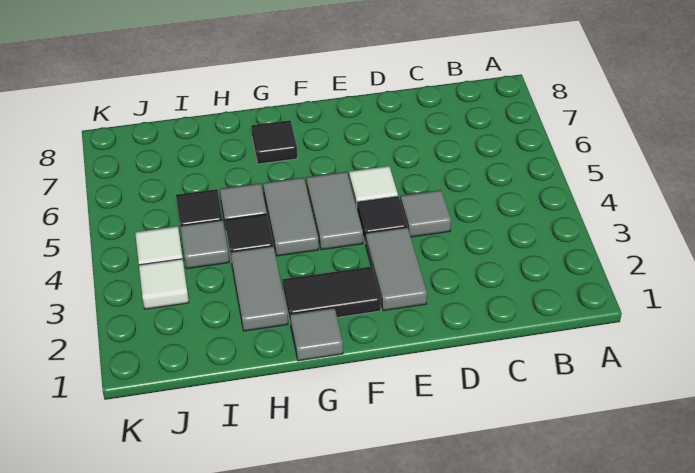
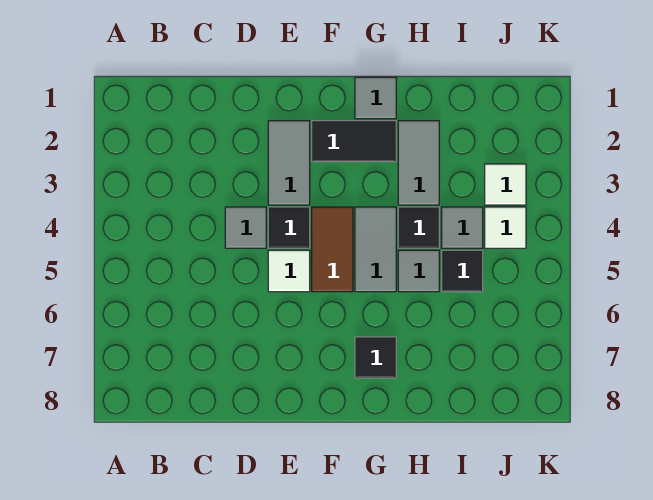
grey 1x2 tile [306,172,363,250] -> brown 1x2 tile [312,207,353,292]

